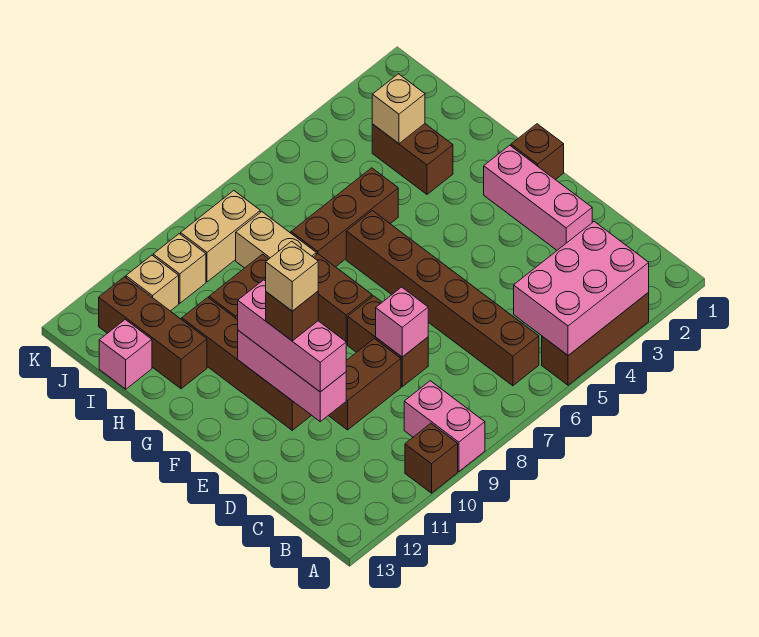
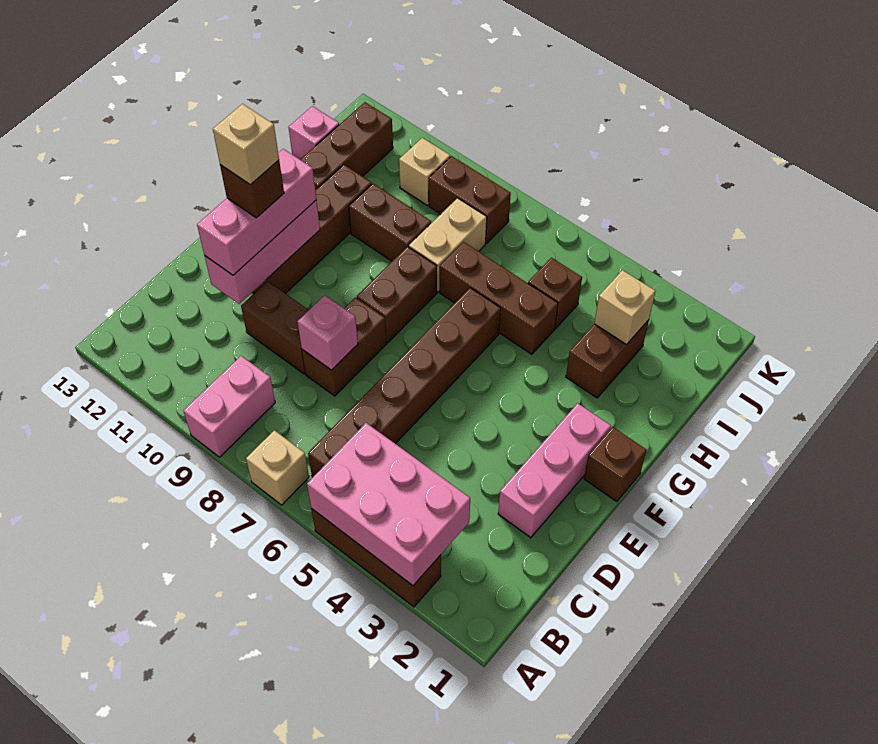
brown 1x1 brick [405,424,458,493] -> brown 1x1 brick moved to [528,258,582,328]
tan 1x2 brick [181,191,260,282] -> brown 1x2 brick [429,156,511,243]
tan 1x1 brick [126,255,179,311] -> tan 1x1 brick moved to [246,430,309,505]

